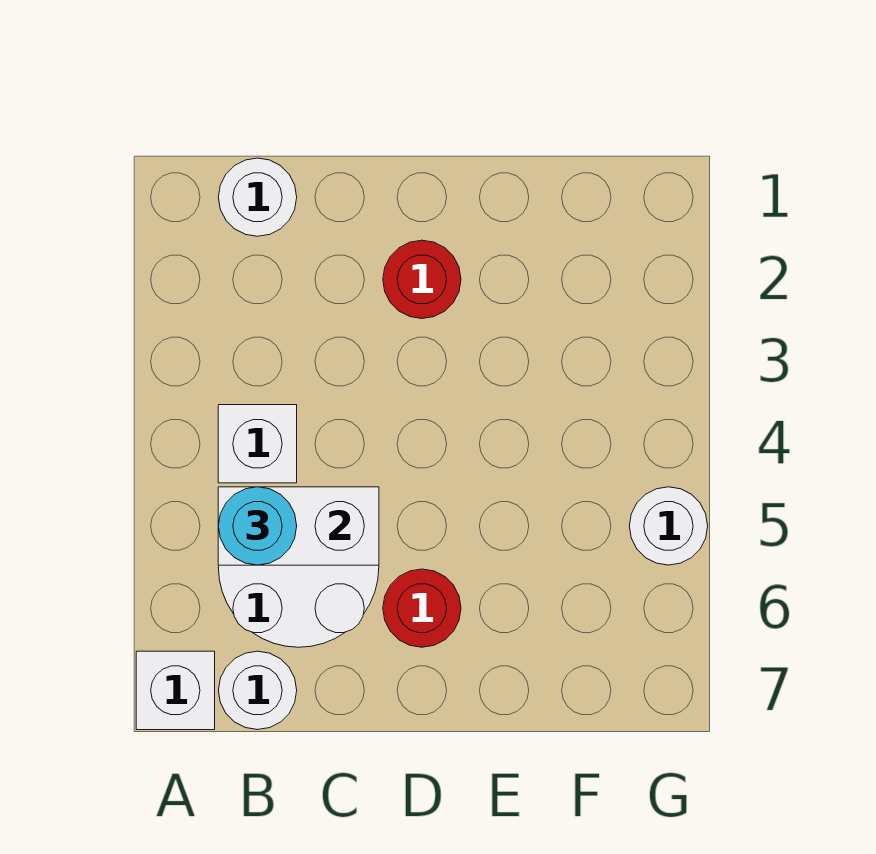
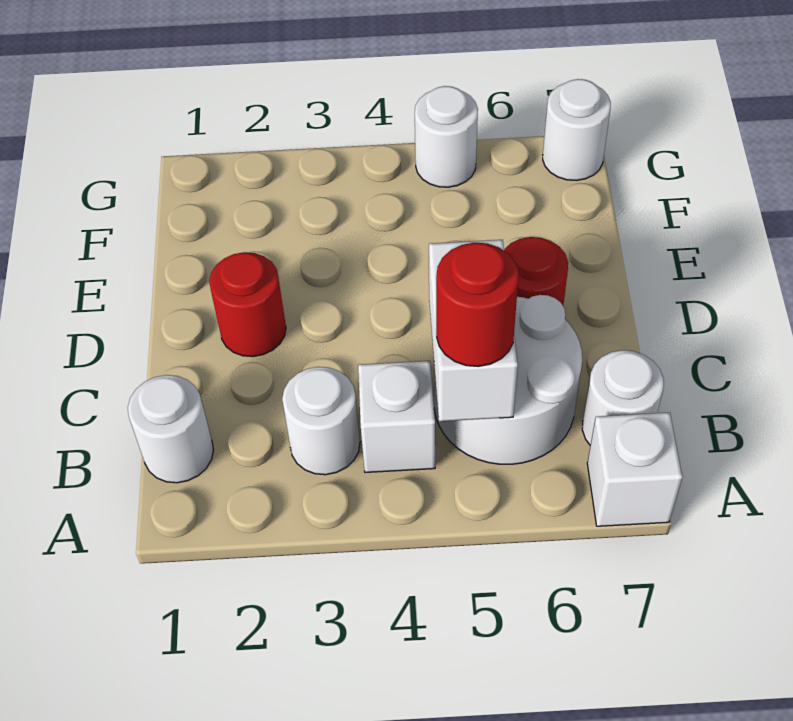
none -> white 1x1 round brick [282,367,360,475]
cyan 1x1 round brick [218,487,297,565] -> red 1x1 round brick [436,243,519,367]
none -> white 1x1 round brick [543,79,611,181]

